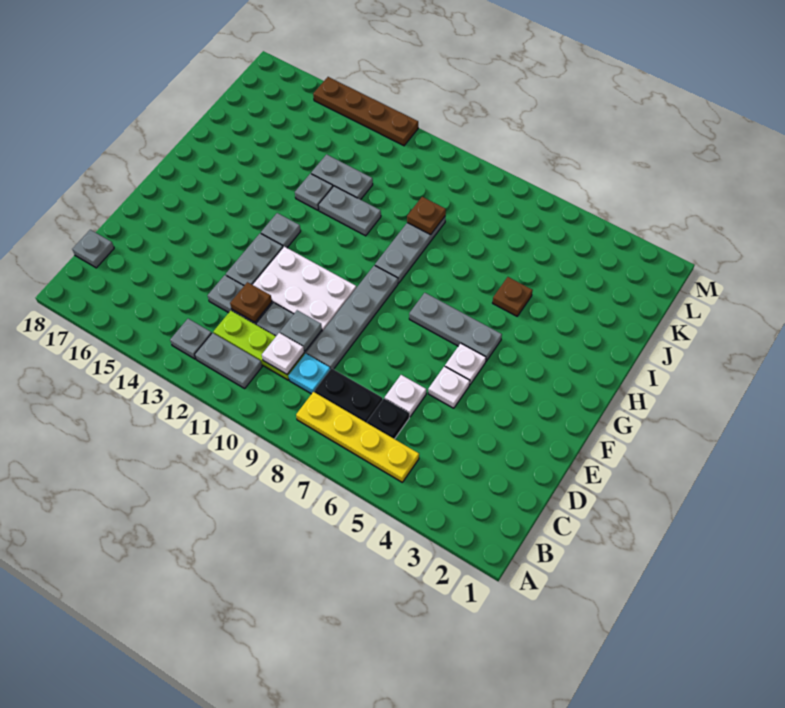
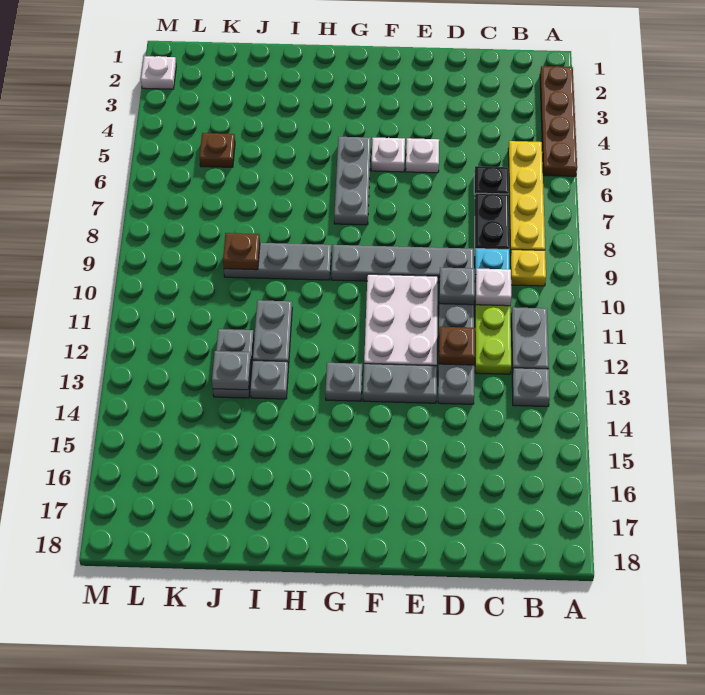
none -> yellow 1x1 plate [510,250,546,286]
grey 1x1 plate [72,230,114,268] -> grey 1x1 plate moved to [212,351,251,390]
white 1x1 plate [385,375,426,417] -> white 1x1 plate moved to [141,56,176,89]
brown 1x1 plate [493,277,533,316] -> brown 1x1 plate moved to [200,133,235,167]
brown 1x4 plate [313,77,418,146] -> brown 1x4 plate moved to [540,66,577,176]

